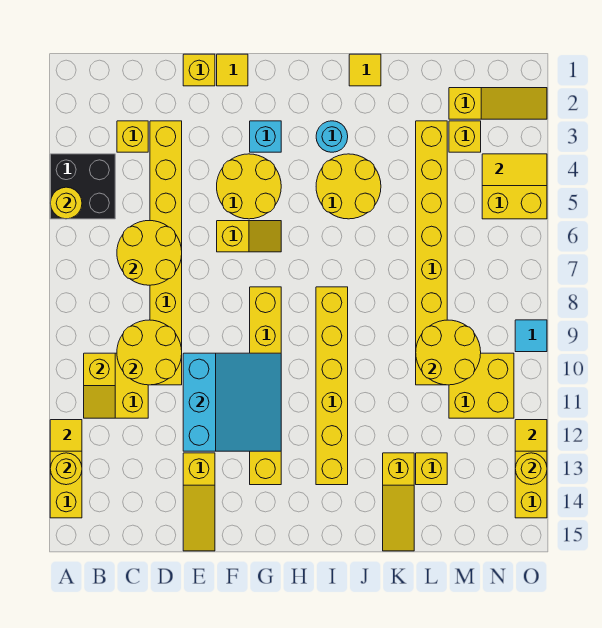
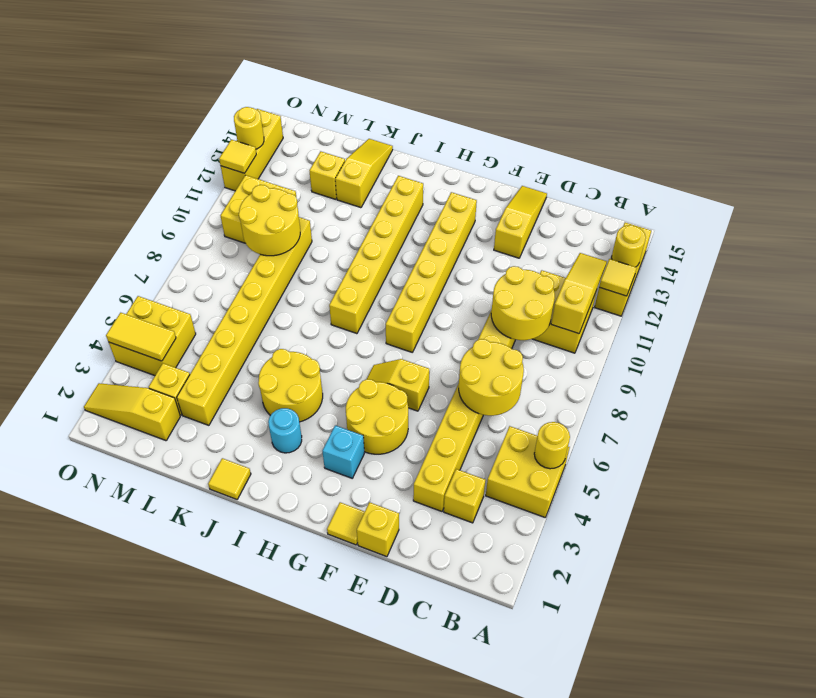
black 2x2 brick [50,154,115,219] -> yellow 2x2 brick [486,426,570,517]
yellow 1x2 slope [84,353,115,418] -> yellow 1x3 slope [551,253,607,334]
cyan 3x3 slope [183,353,281,451] -> none
cyan 1x1 tile [515,320,547,352] -> none

